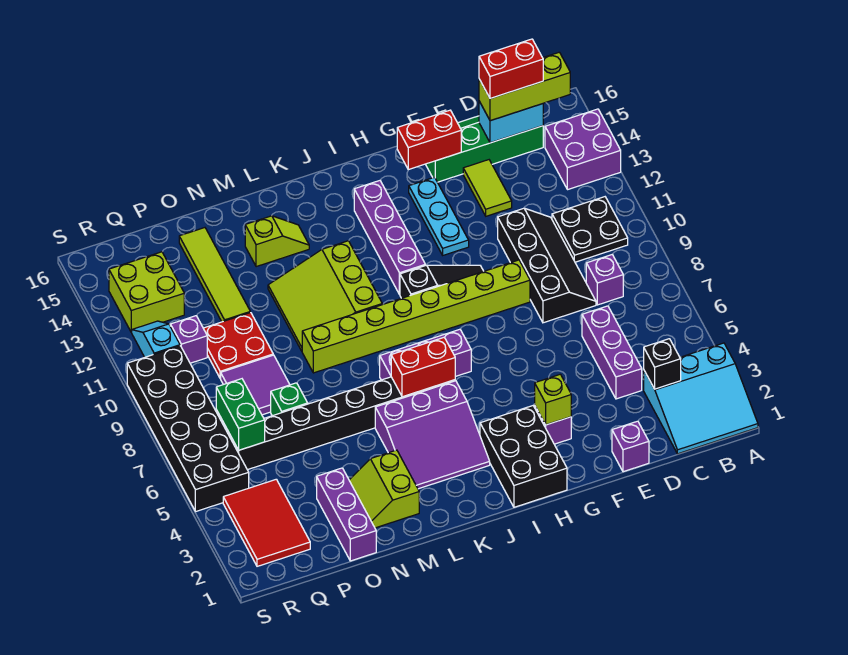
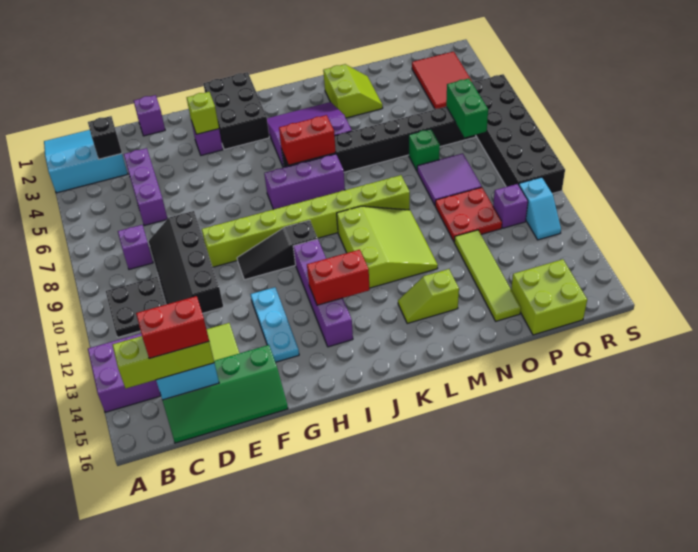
red 1x2 brick [397,110,461,170] -> red 1x2 brick moved to [307,250,370,305]
purple 1x3 brick [317,468,376,561] -> none
lime 2x2 brick [109,252,184,332] -> lime 2x2 brick moved to [511,259,587,335]

